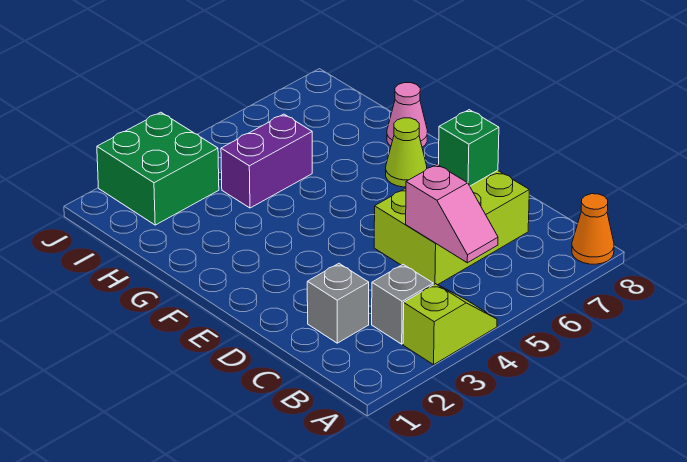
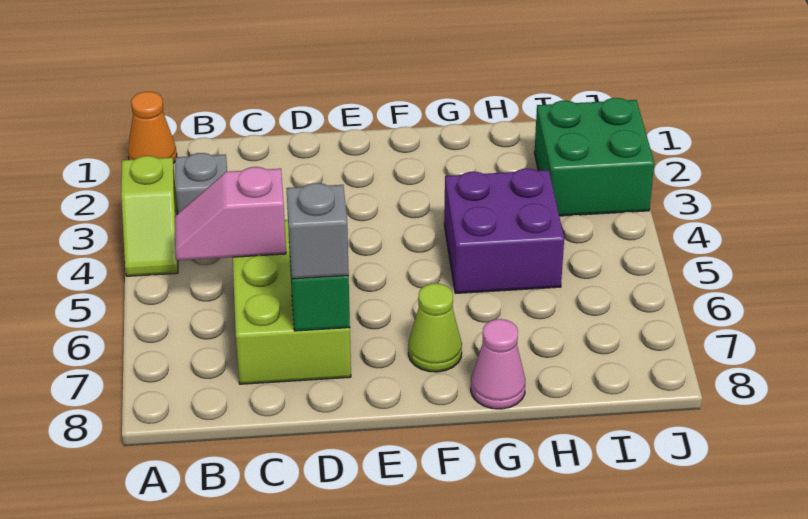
orange 1x1 cone [572,194,614,264] -> orange 1x1 cone moved to [127,92,177,164]
grey 1x1 brick [307,263,369,343] -> grey 1x1 brick moved to [286,183,349,279]
purple 1x2 brick [221,114,312,208] -> purple 2x2 brick [444,169,564,293]

